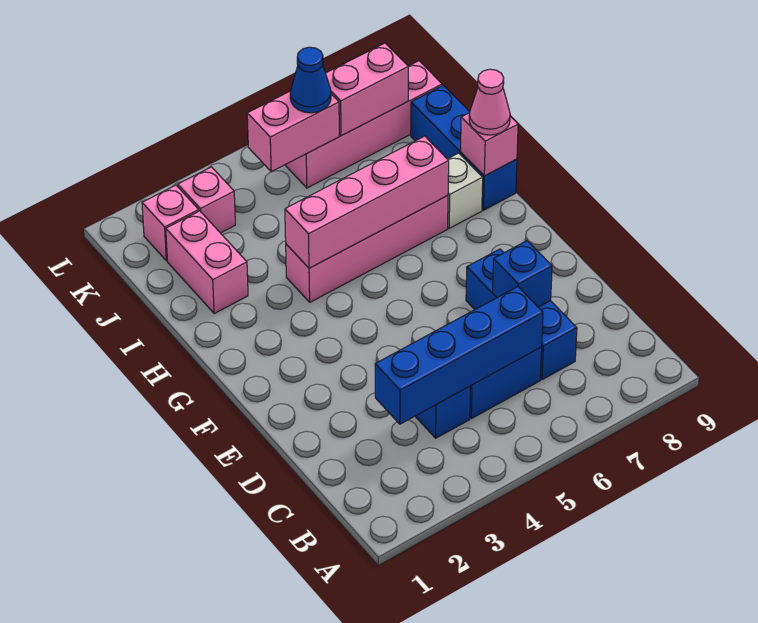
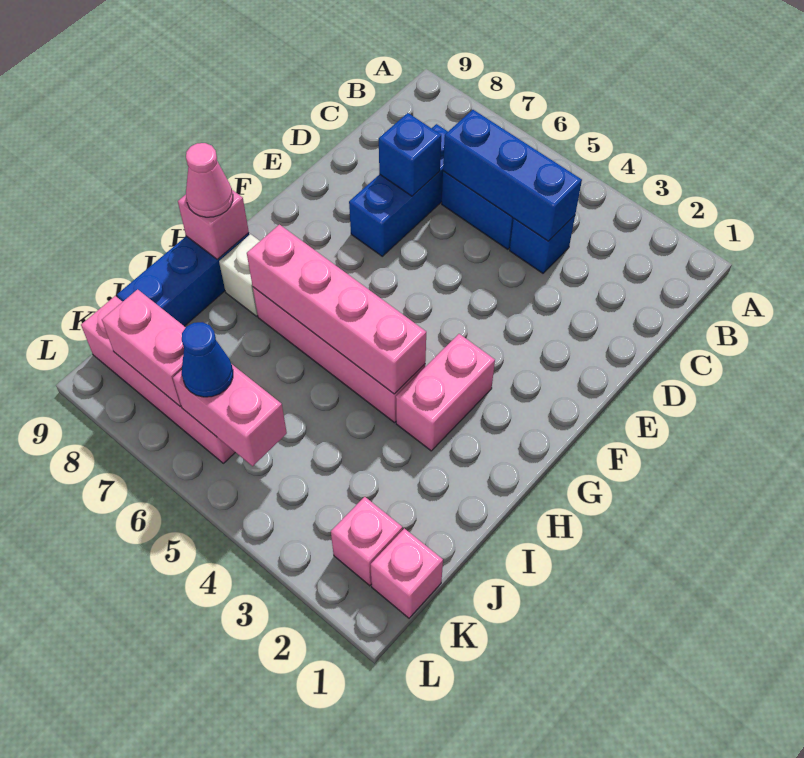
blue 1x4 brick [375,287,543,424] -> blue 1x3 brick [443,110,582,241]
pink 1x2 brick [166,211,248,314] -> pink 1x2 brick moved to [396,334,495,451]
pink 1x1 brick [178,167,235,233] -> pink 1x1 brick moved to [371,528,443,618]

